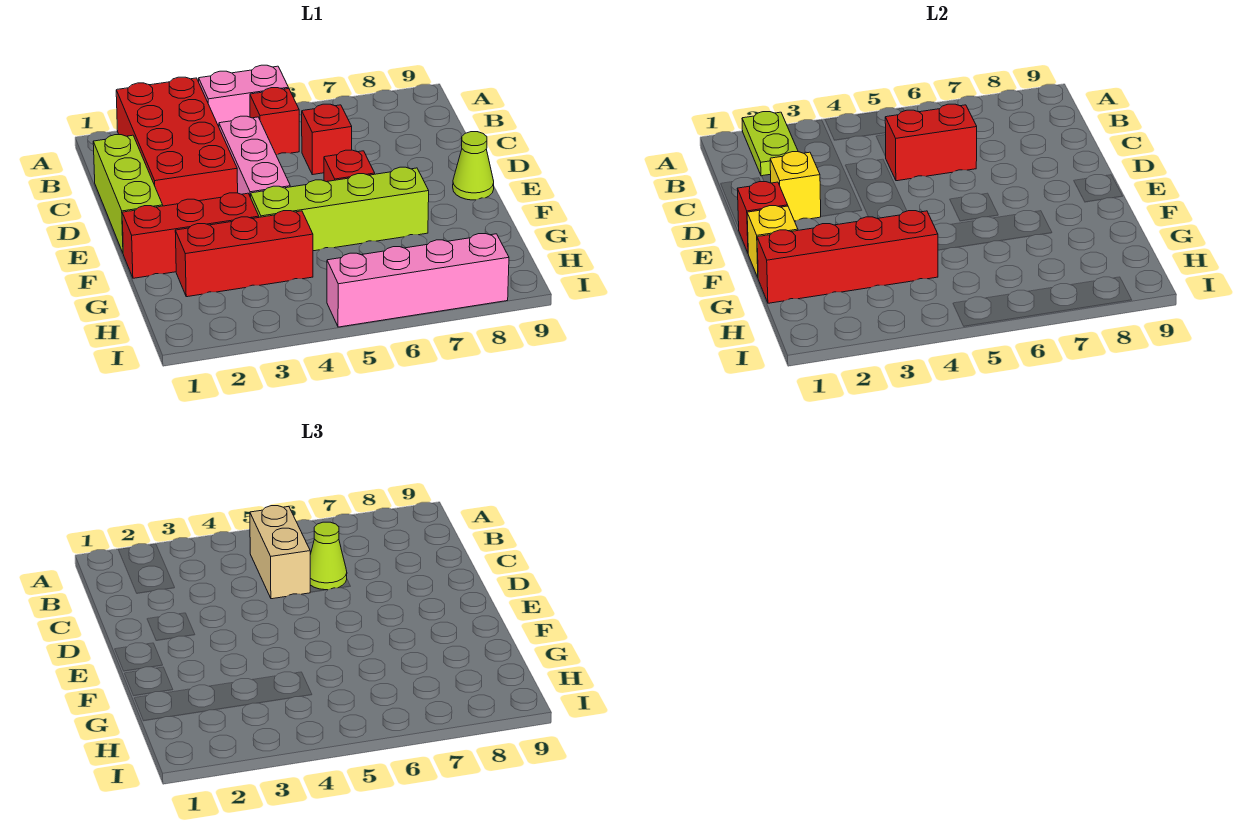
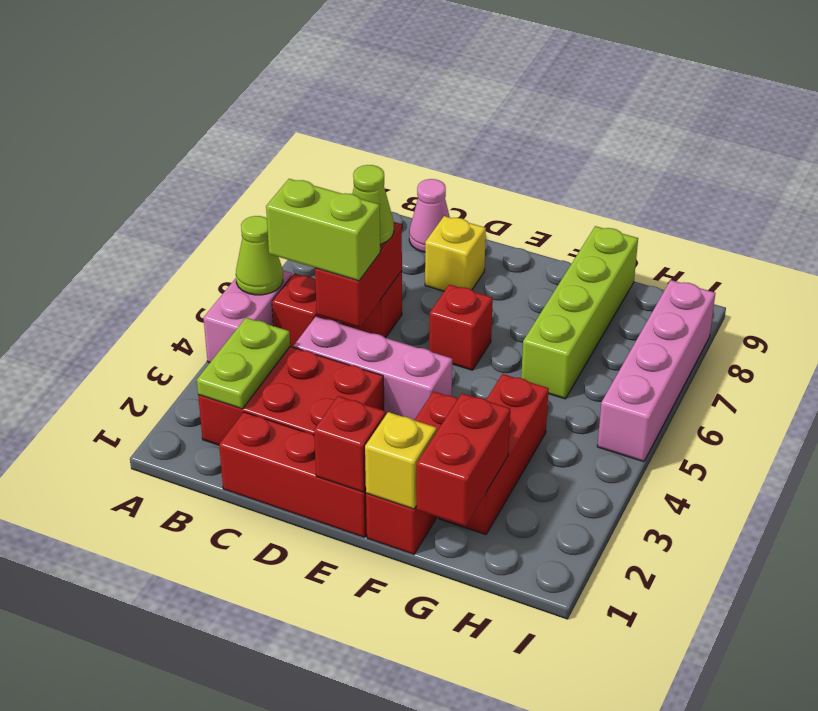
red 2x4 brick [116,77,238,206] -> red 2x3 brick [198,347,384,445]
lime 1x2 plate [742,112,798,176] -> lime 1x2 plate turned to [197,318,290,409]
tan 1x2 brick [250,506,310,599] -> lime 1x2 brick [266,179,380,281]
lime 1x3 brick [93,135,163,253] -> red 1x3 brick [219,412,367,538]
none -> pink 1x1 cone [409,179,450,252]
yellow 1x1 brick [770,152,821,221] -> yellow 1x1 brick moved to [425,216,486,291]
lime 1x1 cone [453,132,494,200] -> lime 1x1 cone moved to [236,216,283,295]
lime 1x4 brick [251,167,429,251] -> lime 1x4 brick moved to [521,226,638,399]
red 1x4 brick [757,211,938,303] -> red 1x2 brick [417,393,510,526]

